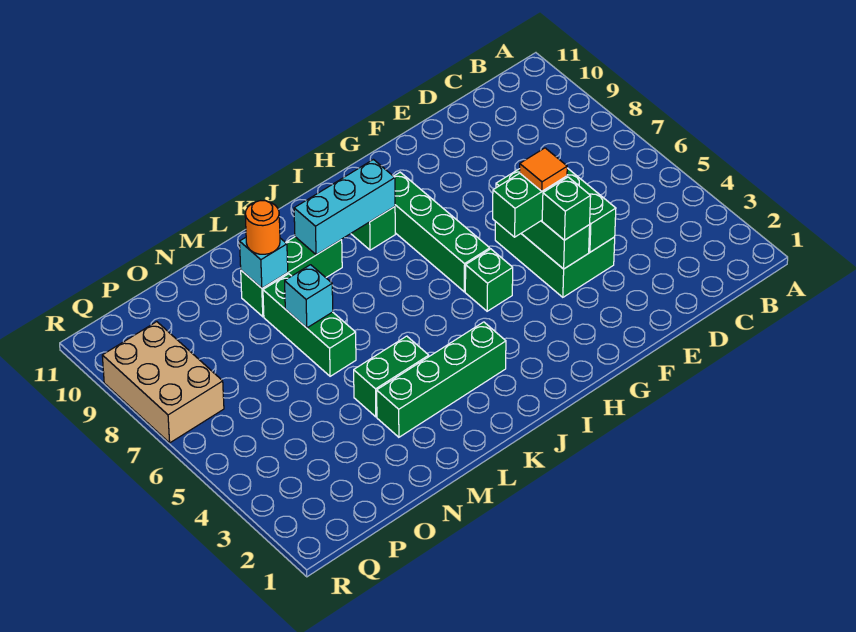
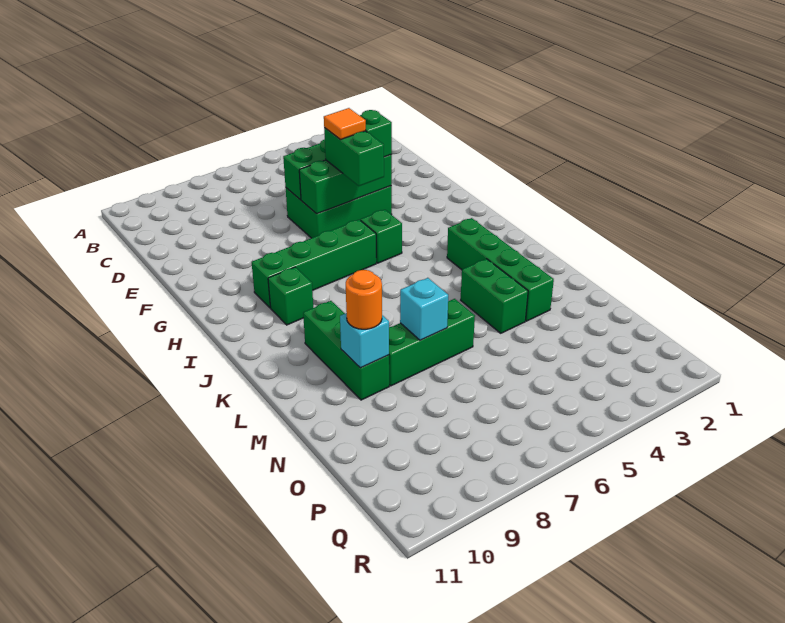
cyan 1x3 brick [294,160,395,255] -> none
tan 2x3 brick [102,322,224,443] -> none

